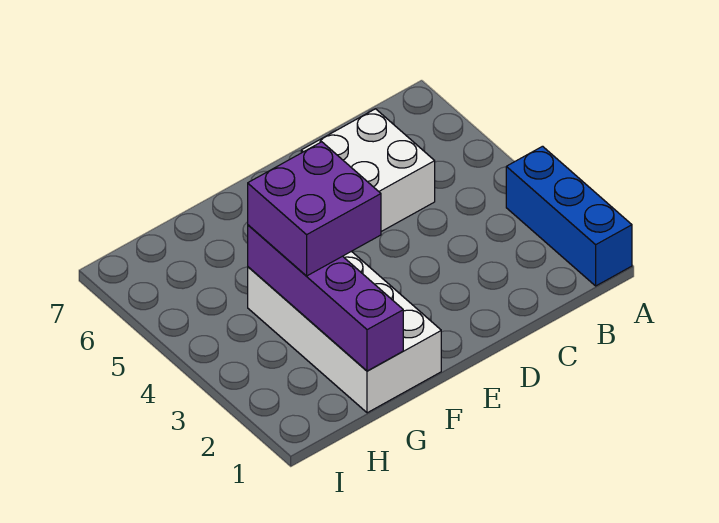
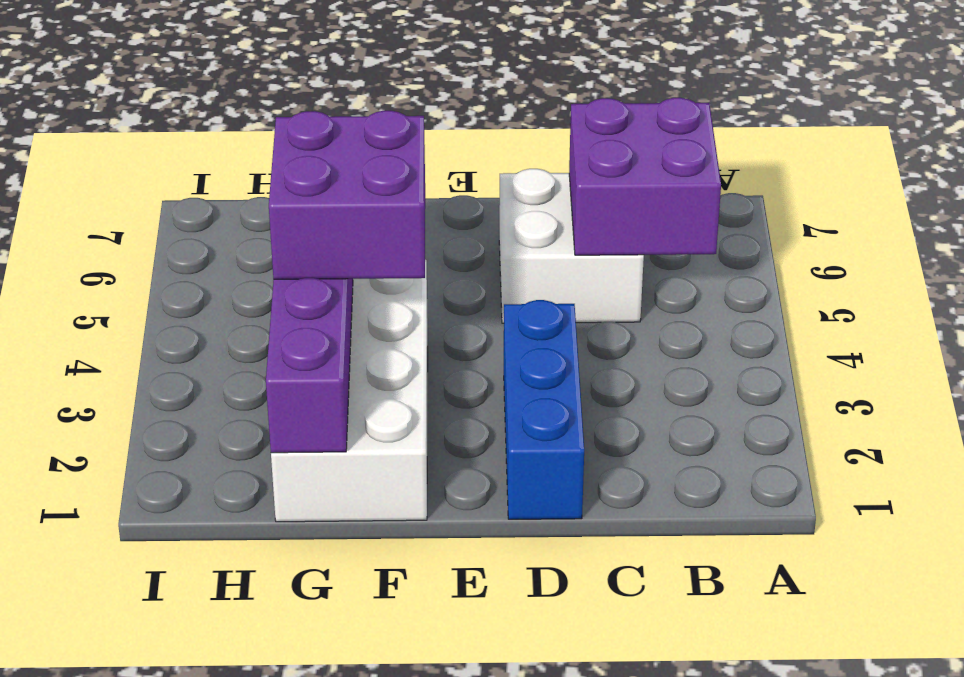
blue 1x3 brick [506,146,632,286] -> blue 1x3 brick moved to [504,300,584,519]
none -> purple 2x2 brick [569,98,721,255]

